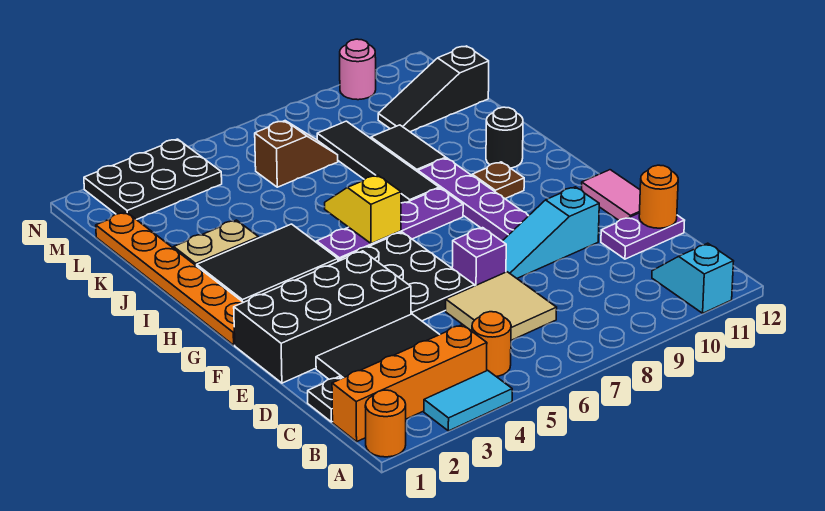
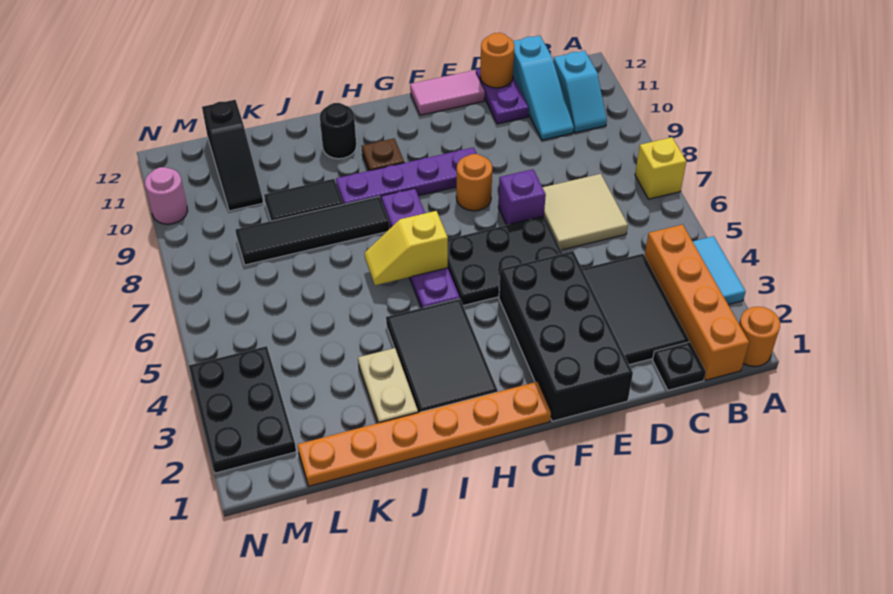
none -> yellow 1x1 brick [635,137,686,199]
cyan 1x2 slope [652,243,734,313] -> cyan 1x2 slope turned to [553,51,607,133]
orange 1x1 round brick [472,312,511,377] -> orange 1x1 round brick moved to [456,154,492,211]
cyan 1x3 slope [502,187,599,278] -> cyan 1x3 slope moved to [513,36,574,140]
brown 1x2 slope [255,121,338,187] -> none

